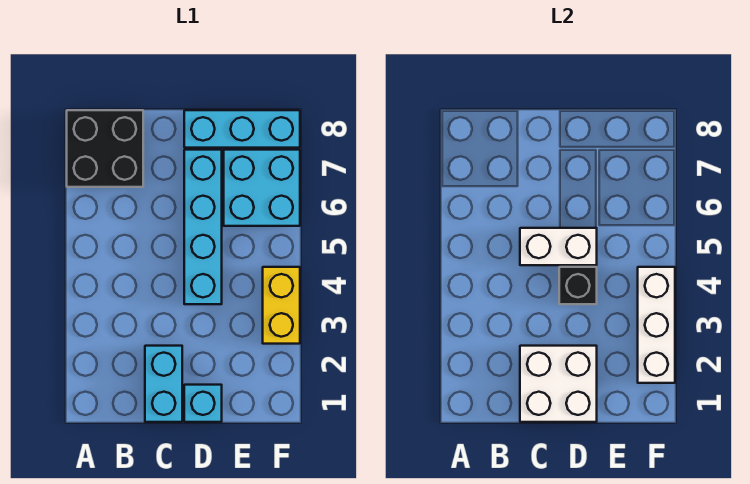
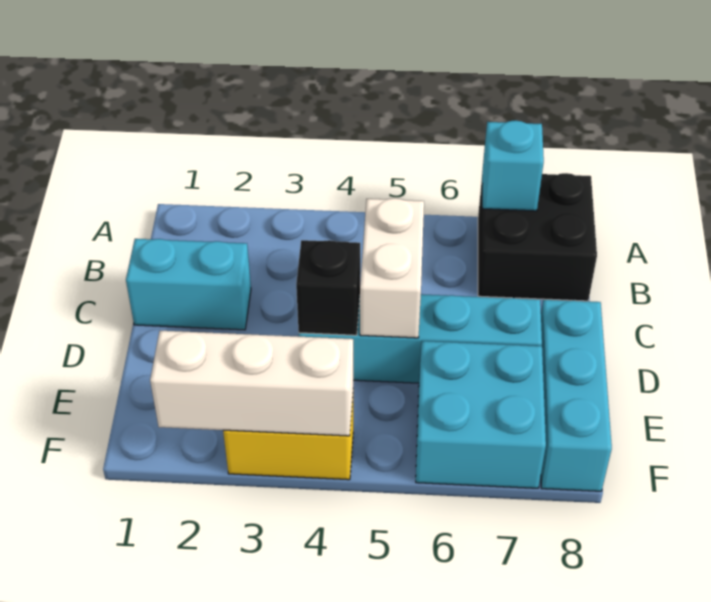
white 2x2 brick [520,346,597,422] -> none
cyan 1x1 brick [184,385,222,422] -> cyan 1x1 brick moved to [482,120,544,211]

